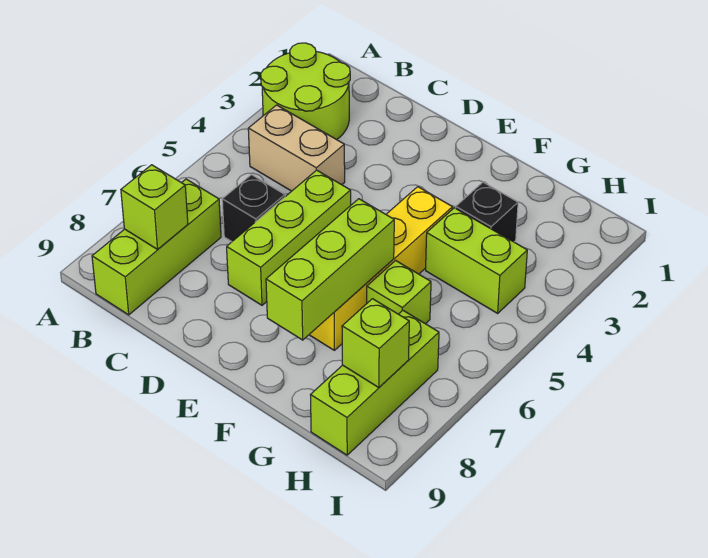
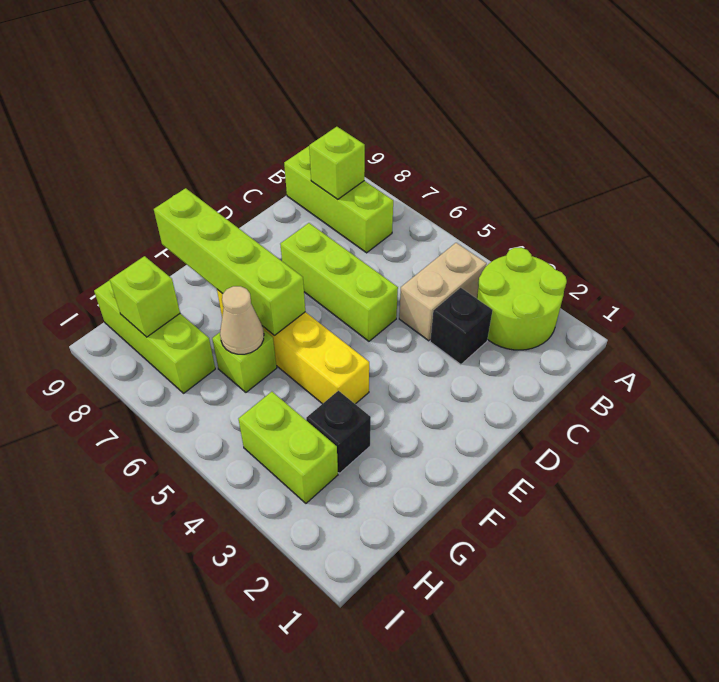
black 1x1 brick [222,175,285,242] -> black 1x1 brick moved to [430,288,493,365]
lime 1x3 brick [266,199,394,340] -> lime 1x4 brick [154,188,305,335]
lime 1x2 brick [426,208,527,313] -> lime 1x2 brick turned to [238,392,338,503]
none -> tan 1x1 cone [220,286,264,354]

